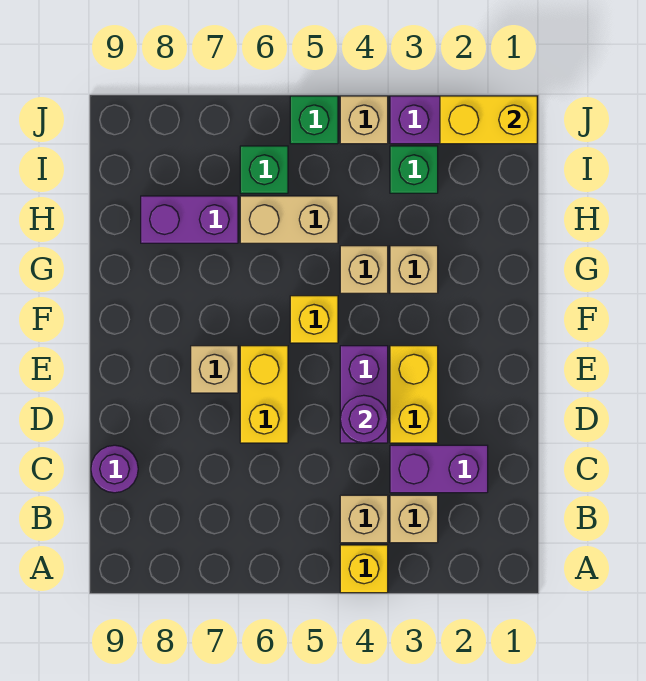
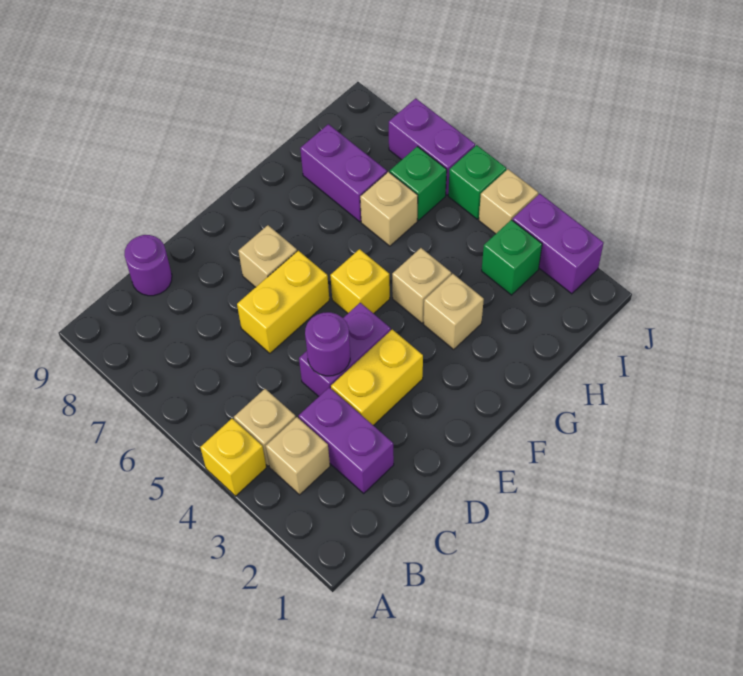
tan 1x2 brick [240,196,338,243] -> tan 1x1 brick [360,172,418,246]
yellow 1x2 brick [440,96,537,144] -> none
none -> purple 1x2 brick [389,98,475,195]

